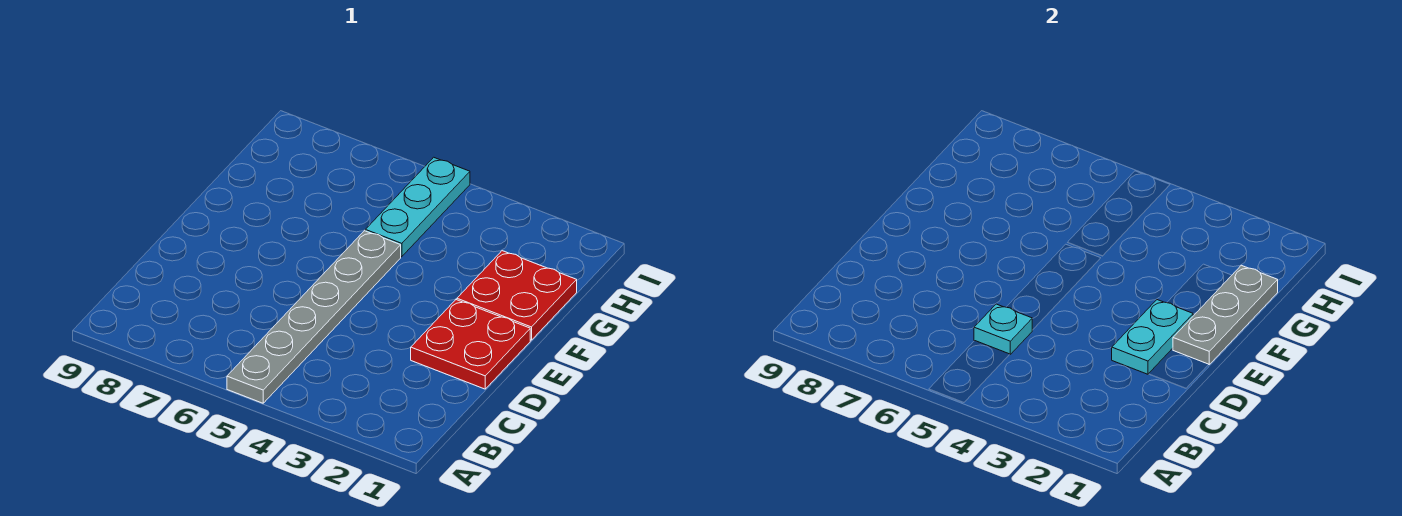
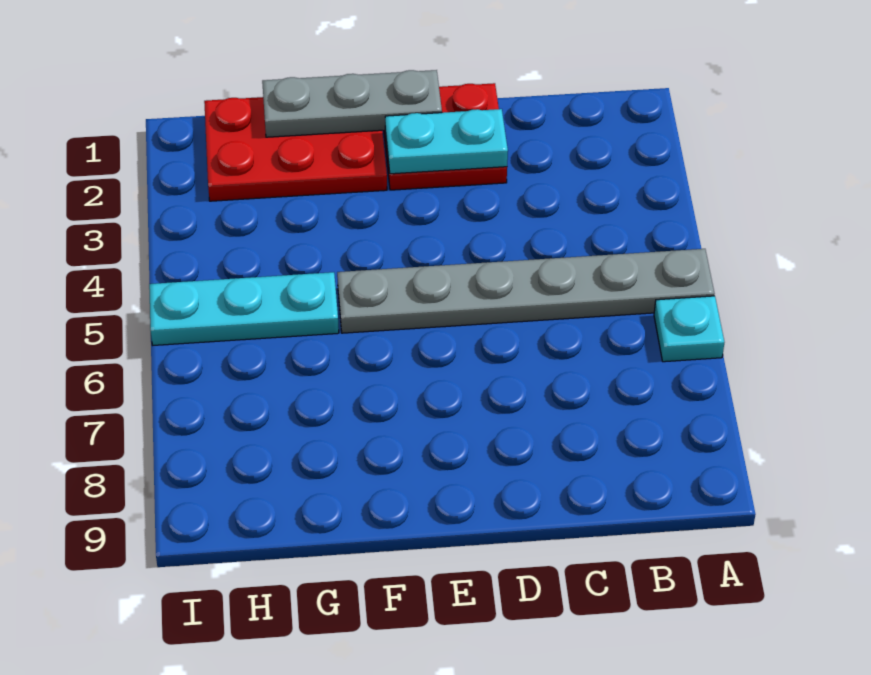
cyan 1x1 plate [974,304,1032,354] -> cyan 1x1 plate moved to [654,296,724,362]
red 2x2 plate [457,251,577,340] -> red 2x3 plate [204,97,387,201]

